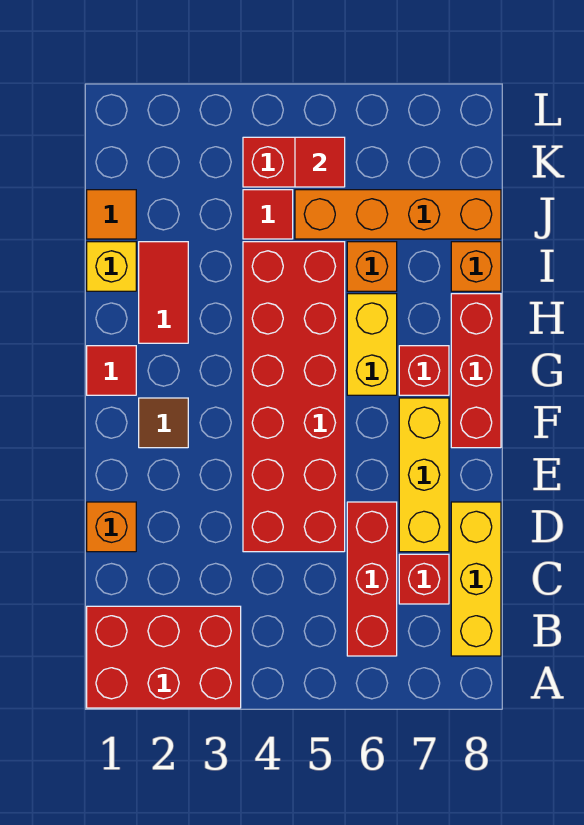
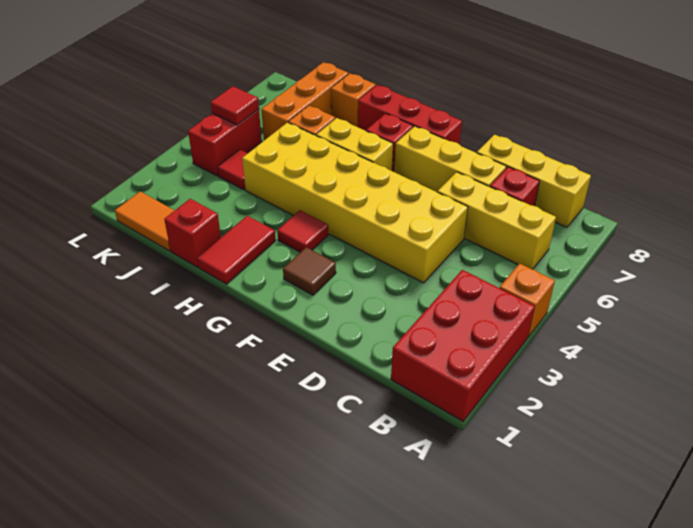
red 1x3 brick [347,502,397,656] -> yellow 1x3 brick [438,172,556,269]
orange 1x1 brick [87,502,136,552] -> orange 1x1 brick moved to [500,263,555,337]
red 2x6 brick [243,242,345,552] -> yellow 2x6 brick [242,122,468,283]
red 1x1 tile [87,346,136,395] -> red 1x1 tile moved to [277,210,328,252]
red 1x2 tile [139,242,188,343] -> red 1x2 tile turned to [197,216,276,284]
yellow 1x1 brick [87,242,136,291] -> red 1x1 brick [164,199,221,267]
orange 1x1 tile [87,190,136,239] -> orange 1x2 tile [115,191,175,251]
orange 1x4 brick [295,190,501,239] -> orange 1x3 brick [261,62,349,140]

